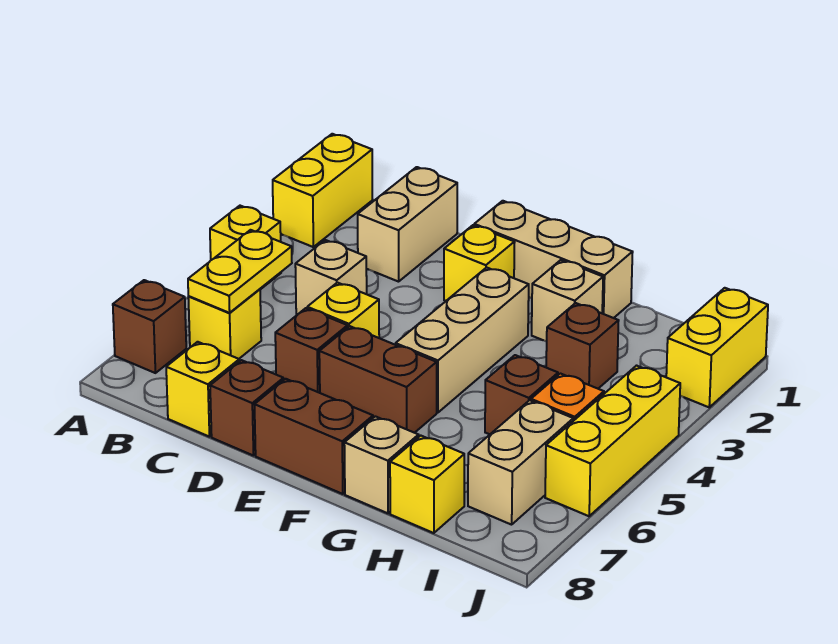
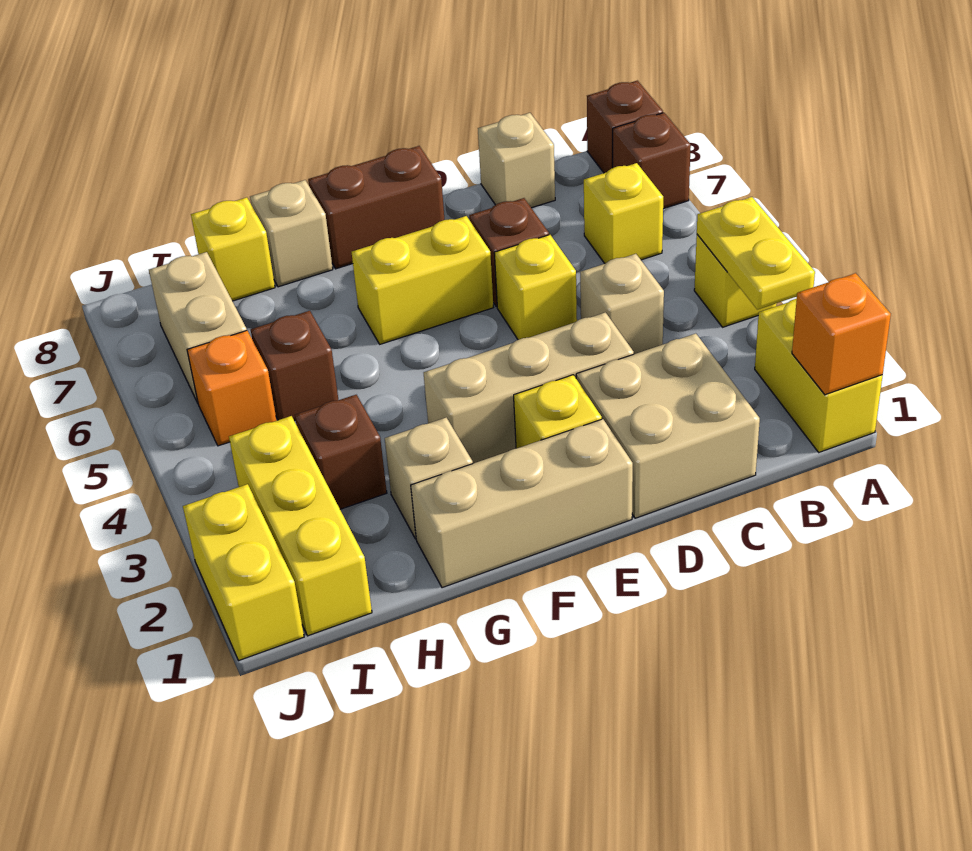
none -> orange 1x1 brick [792,273,891,395]
yellow 1x2 plate [188,230,292,313] -> yellow 1x2 plate moved to [697,197,815,310]
tan 1x2 brick [358,167,457,282] -> tan 2x2 brick [576,334,760,518]
yellow 1x1 brick [166,342,239,437] -> tan 1x1 brick [478,113,555,208]
brown 1x1 brick [210,360,284,456] -> brown 1x1 brick moved to [587,81,663,173]
brown 1x2 brick [319,326,437,433] -> yellow 1x2 brick [352,216,494,344]
tan 1x3 brick [396,267,529,413] -> tan 1x3 brick turned to [424,313,634,463]
yellow 1x3 brick [545,366,680,516] -> yellow 1x3 brick moved to [229,416,372,636]

